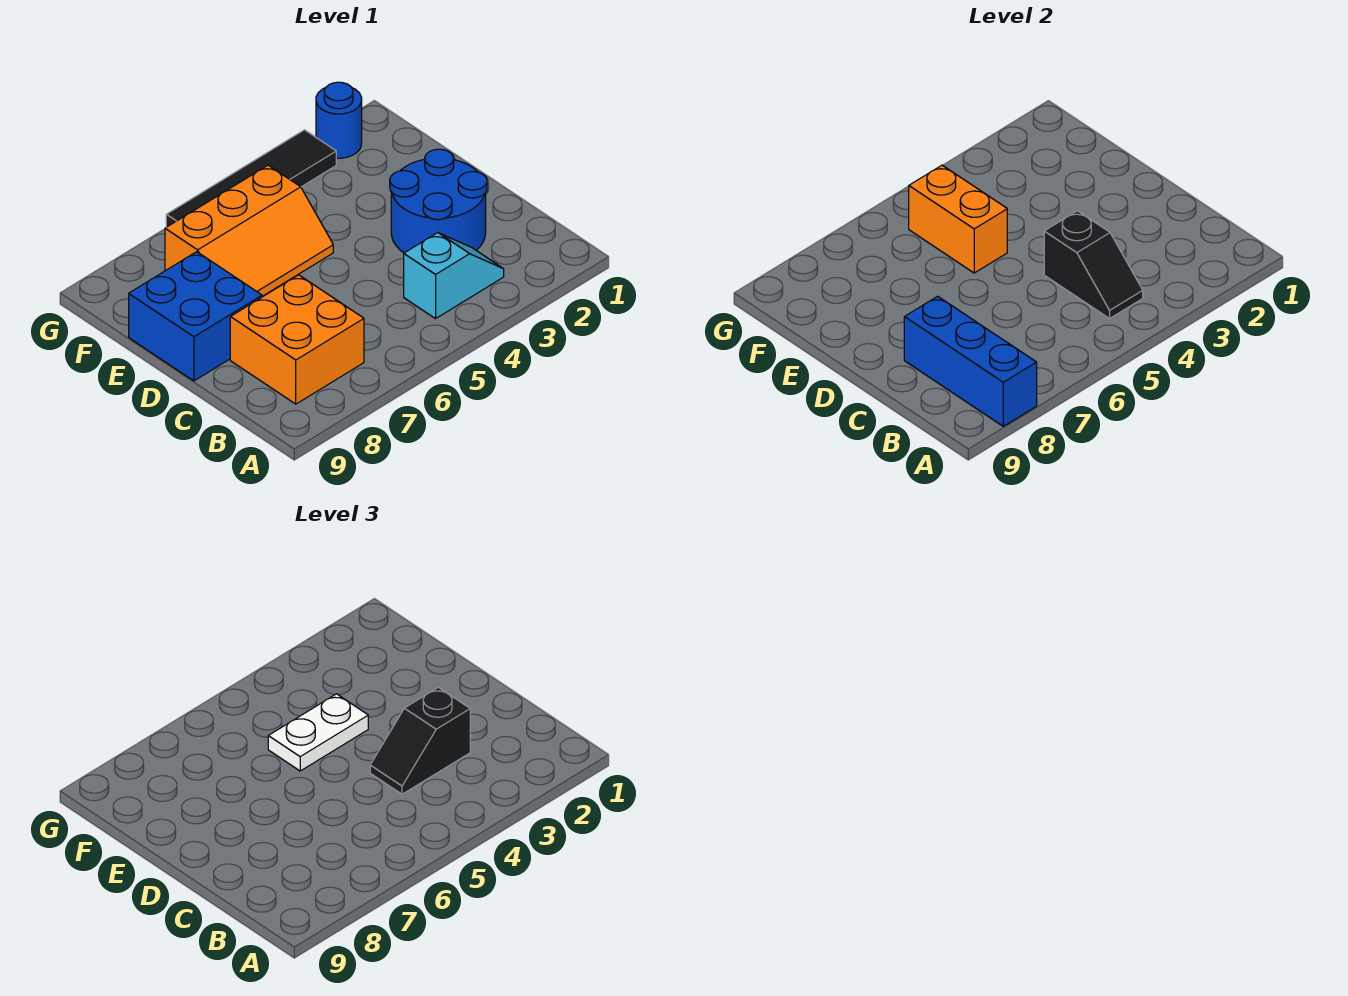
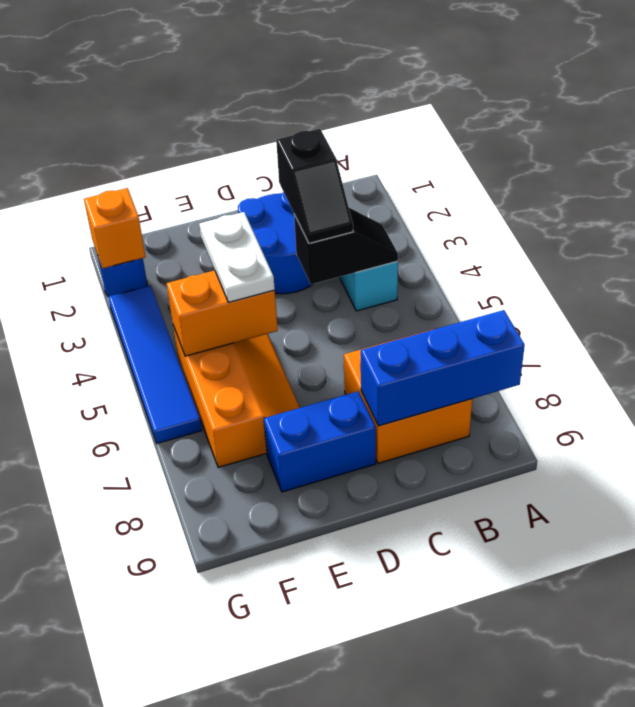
blue 2x2 brick [129,252,262,381] -> blue 1x2 brick [264,391,376,492]
none -> orange 1x1 brick [84,188,146,269]
black 1x4 tile [166,130,336,227] -> blue 1x4 tile [108,285,202,443]

